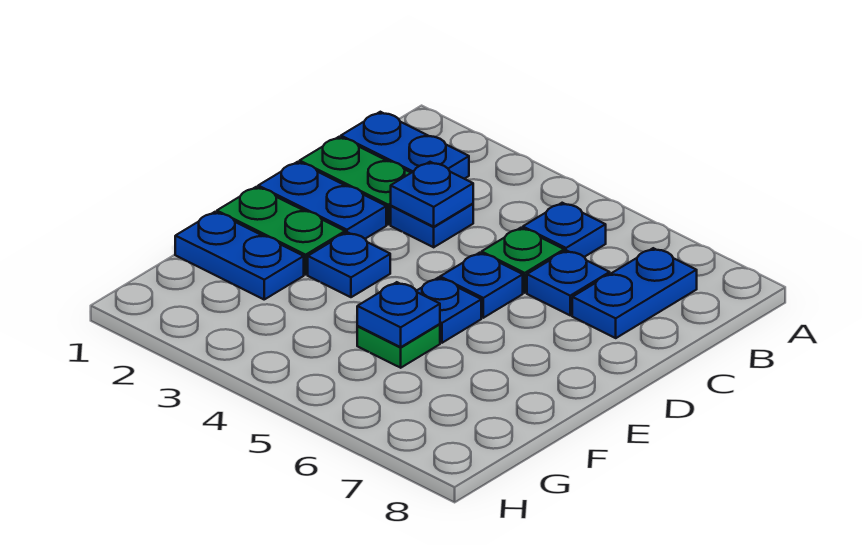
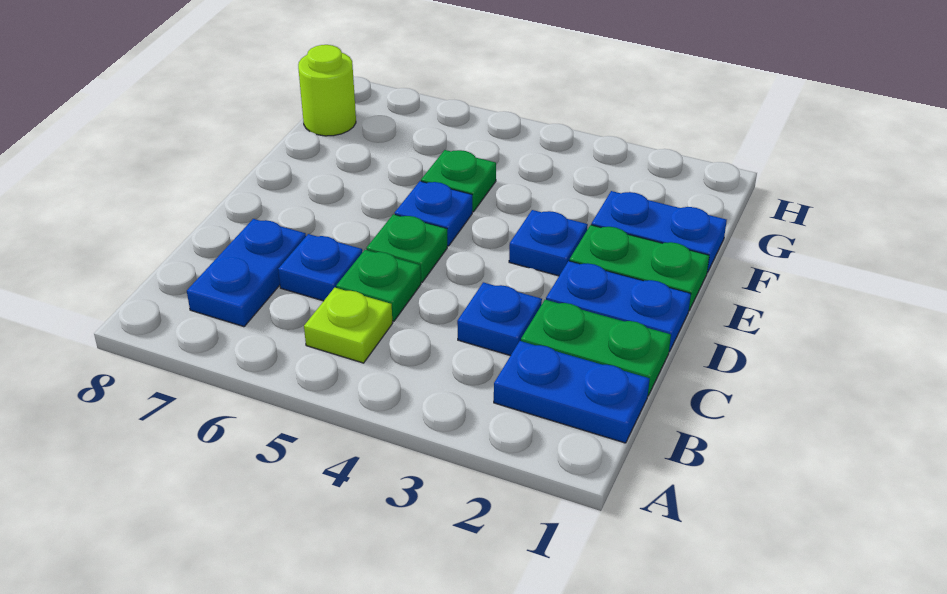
blue 1x1 plate [523,203,606,257] -> lime 1x1 plate [304,288,393,363]
blue 1x1 plate [391,162,473,227] -> none
blue 1x1 plate [440,253,523,318] -> green 1x1 plate [366,214,447,282]
blue 1x1 plate [357,282,440,347] -> none
none -> lime 1x1 round brick [298,45,356,136]

